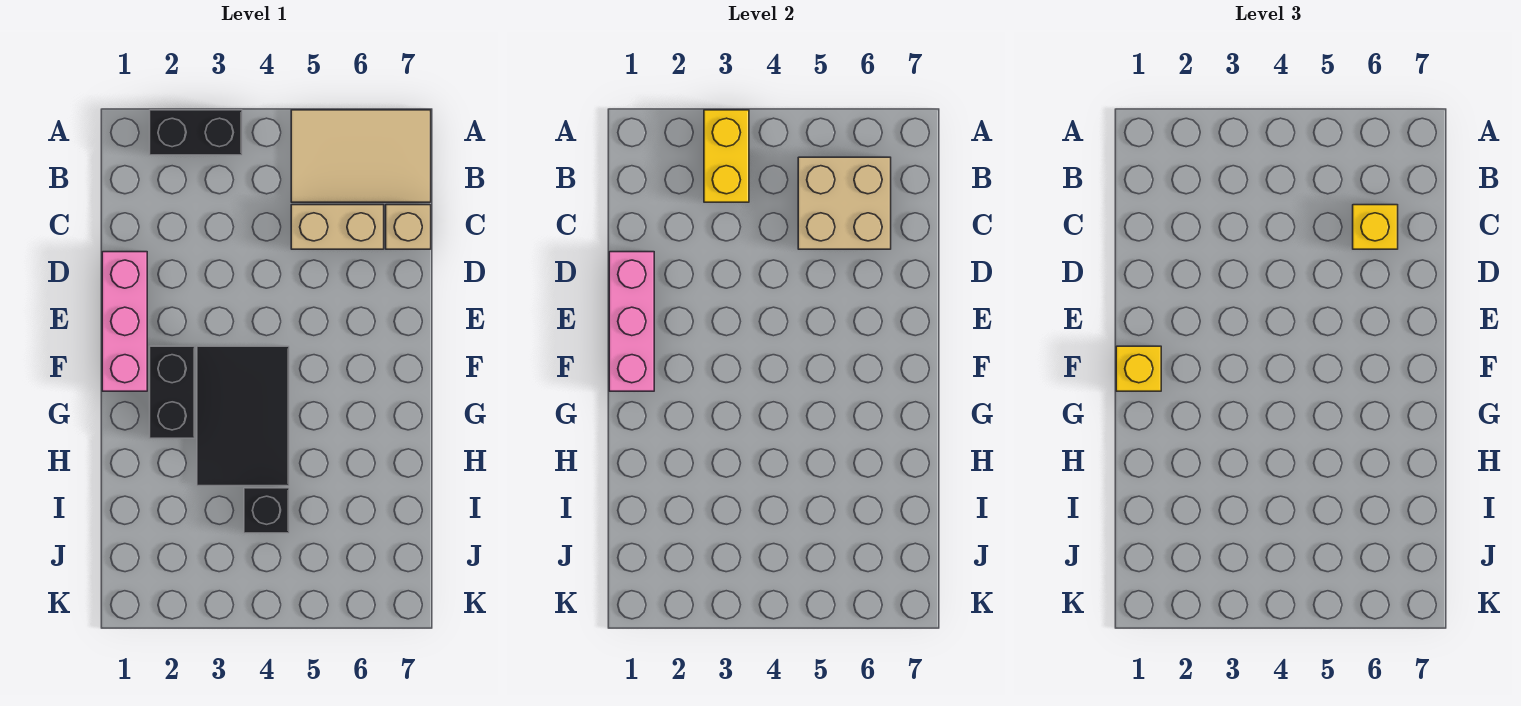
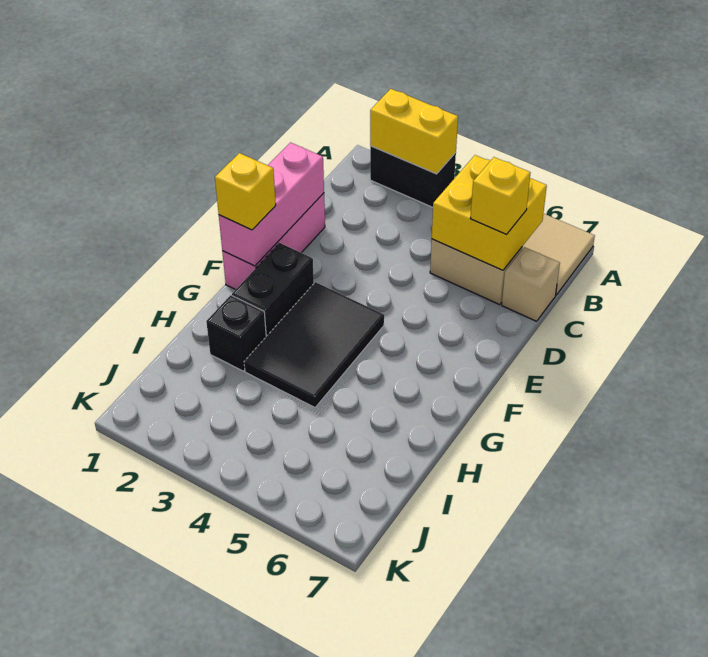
yellow 1x2 brick [704,110,749,202] -> yellow 1x2 brick turned to [370,89,458,174]
tan 2x2 brick [798,157,891,249] -> yellow 2x2 brick [432,155,547,270]
black 1x1 brick [244,488,289,533] -> black 1x1 brick moved to [206,295,266,371]

